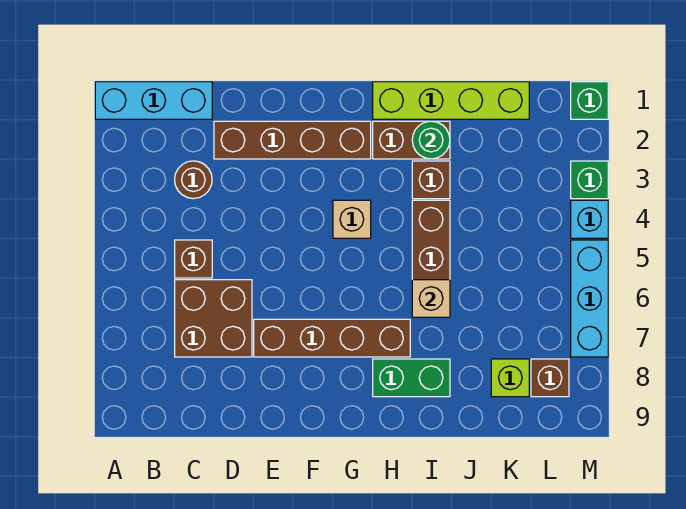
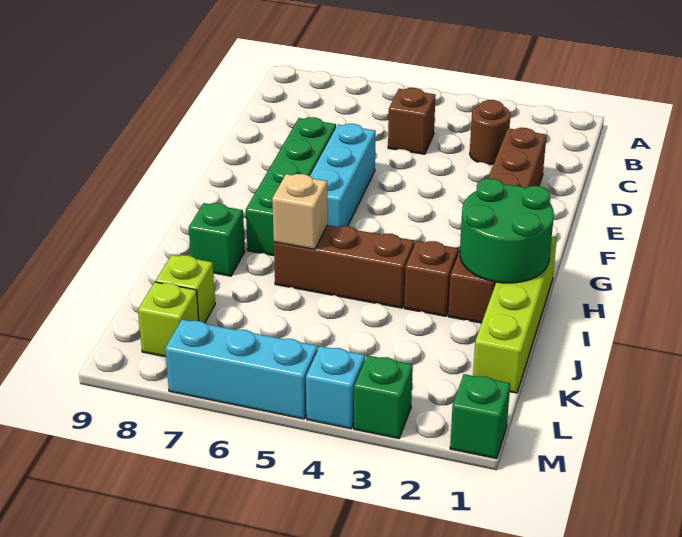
cyan 1x3 brick [95,82,212,119] -> cyan 1x3 brick moved to [310,124,376,227]
brown 2x2 brick [175,280,252,357] -> none
brown 1x4 brick [254,319,410,357] -> green 1x4 brick [246,117,336,256]
tan 1x1 brick [333,200,371,238] -> none
green 1x2 brick [373,359,450,397] -> green 1x1 brick [189,203,245,276]
green 1x1 round brick [412,121,450,159] -> green 2x2 round brick [460,178,554,283]
brown 1x1 brick [531,359,569,397] -> lime 1x1 brick [138,282,199,357]

